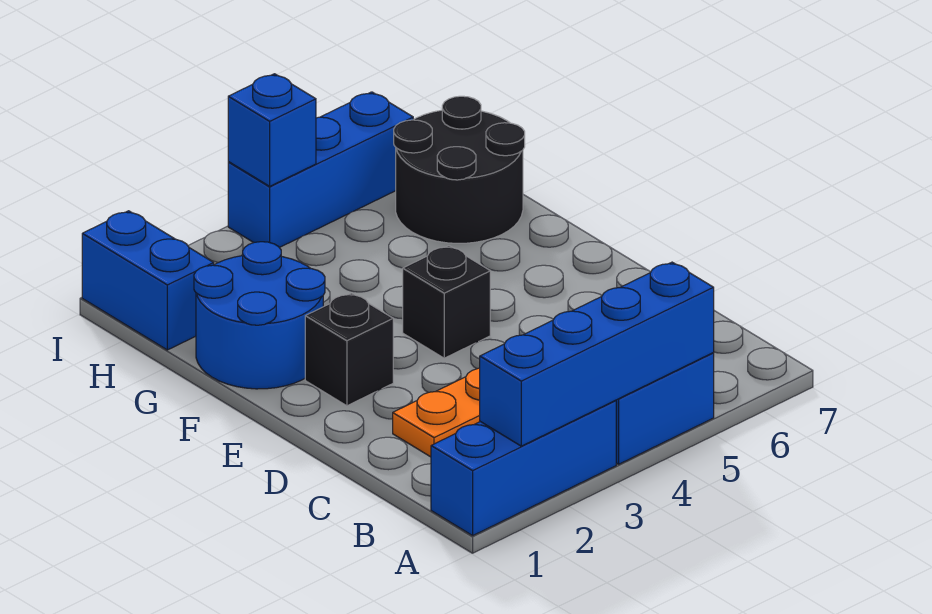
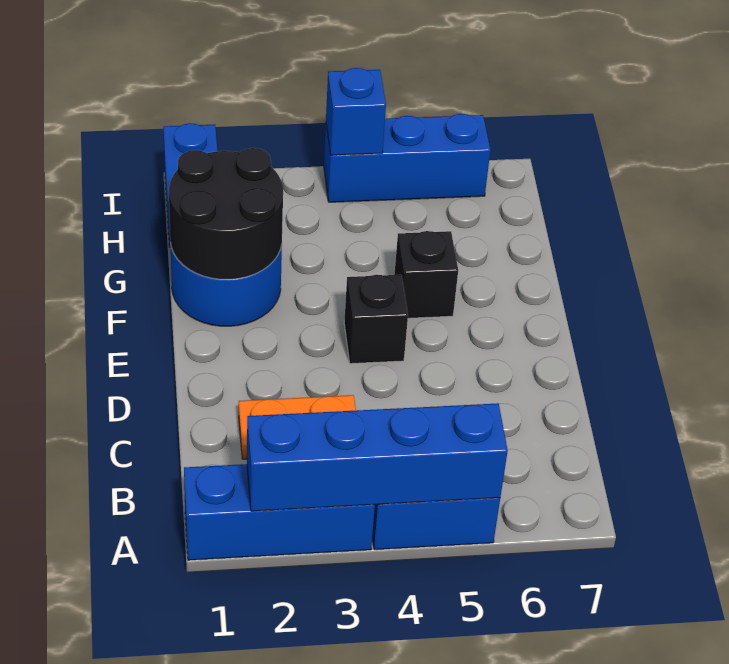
black 1x1 brick [305,293,393,406] -> black 1x1 brick moved to [394,231,458,318]
black 2x2 round brick [394,96,525,243] -> black 2x2 round brick moved to [169,148,283,280]

